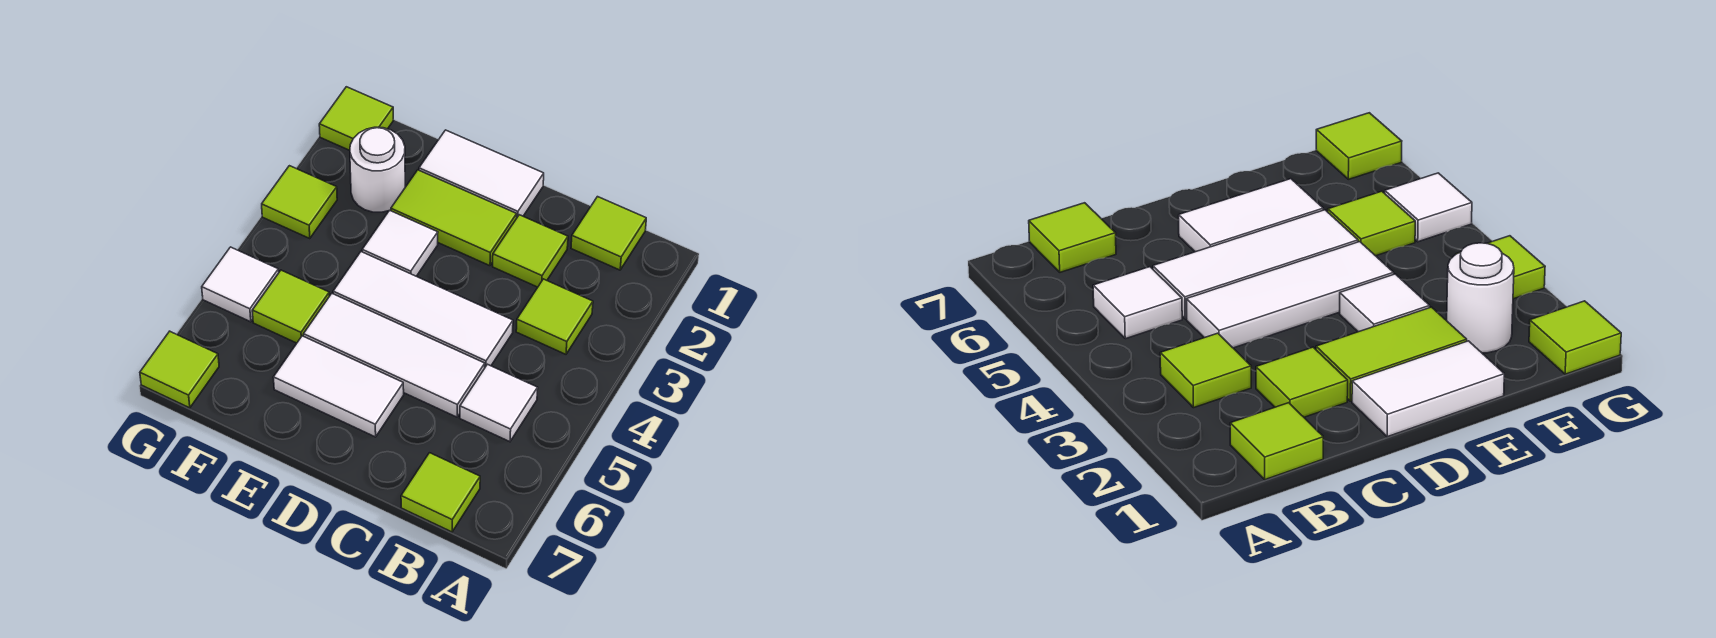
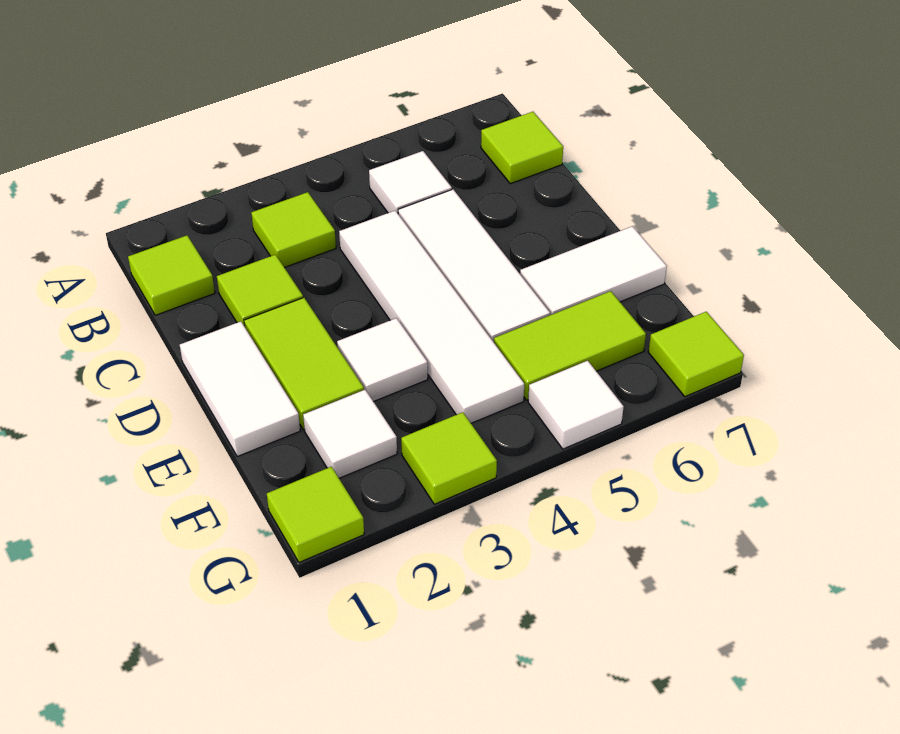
white 1x3 tile [333,252,513,367] -> white 1x4 tile [339,211,524,423]
white 1x2 tile [273,336,404,437] -> white 1x2 tile turned to [520,226,667,315]
white 1x1 round brick [350,127,405,212] -> white 1x1 tile [303,390,397,478]
lime 1x1 tile [252,270,329,343] -> lime 1x2 tile [494,291,646,400]

